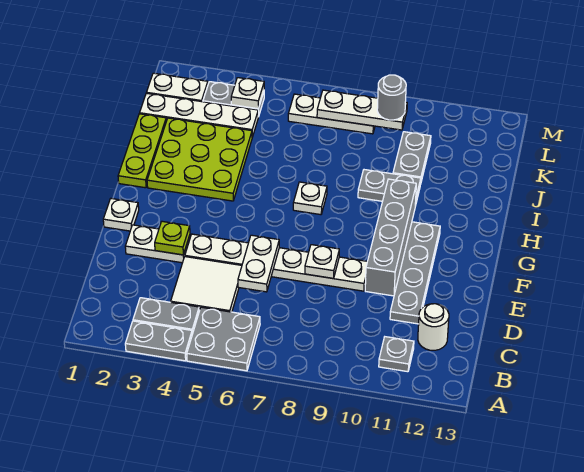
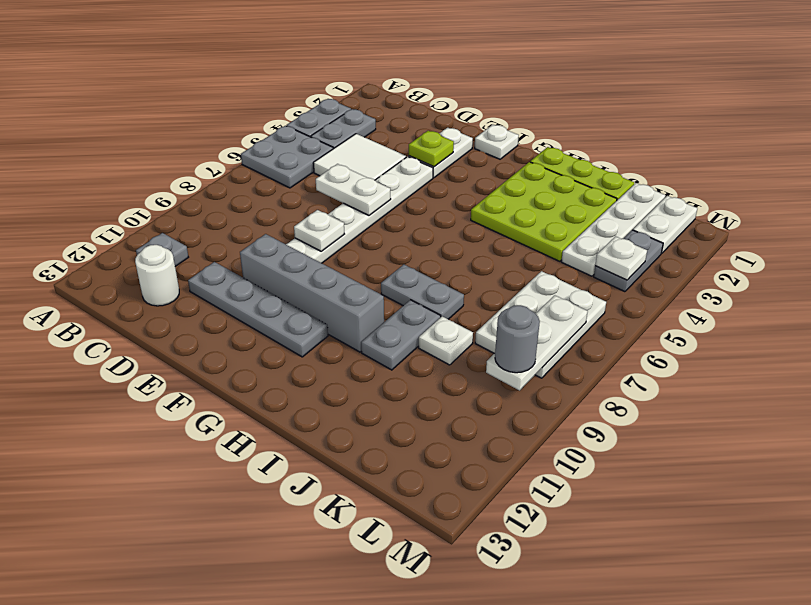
white 1x1 plate [293,182,327,215] -> white 1x1 plate moved to [419,316,473,365]
grey 1x2 plate [393,132,431,181] -> grey 1x2 plate moved to [381,265,464,319]
white 1x3 plate [288,94,375,134] -> white 2x3 plate [475,271,606,378]

